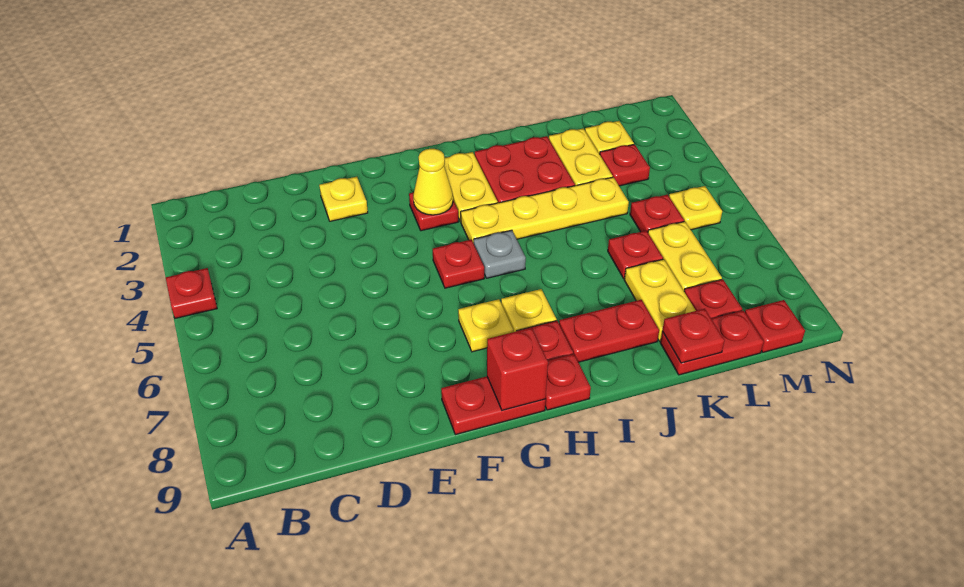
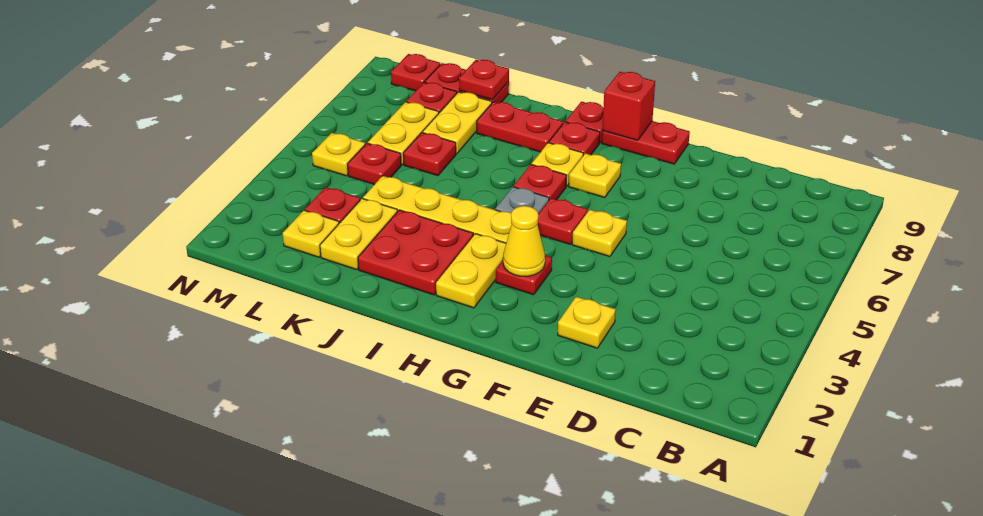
red 1x1 plate [166,268,217,318] -> red 1x1 plate moved to [514,164,567,200]
none -> yellow 1x1 plate [572,210,627,257]

